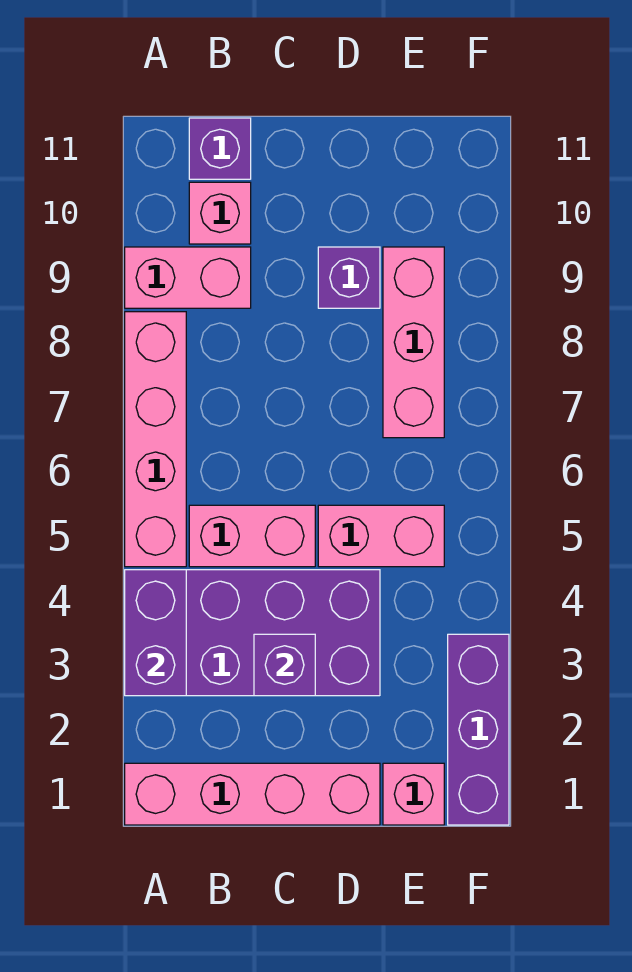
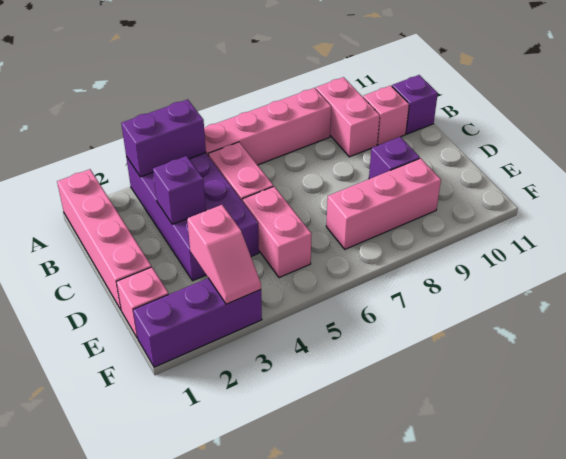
none -> pink 1x2 slope [187,205,261,304]

